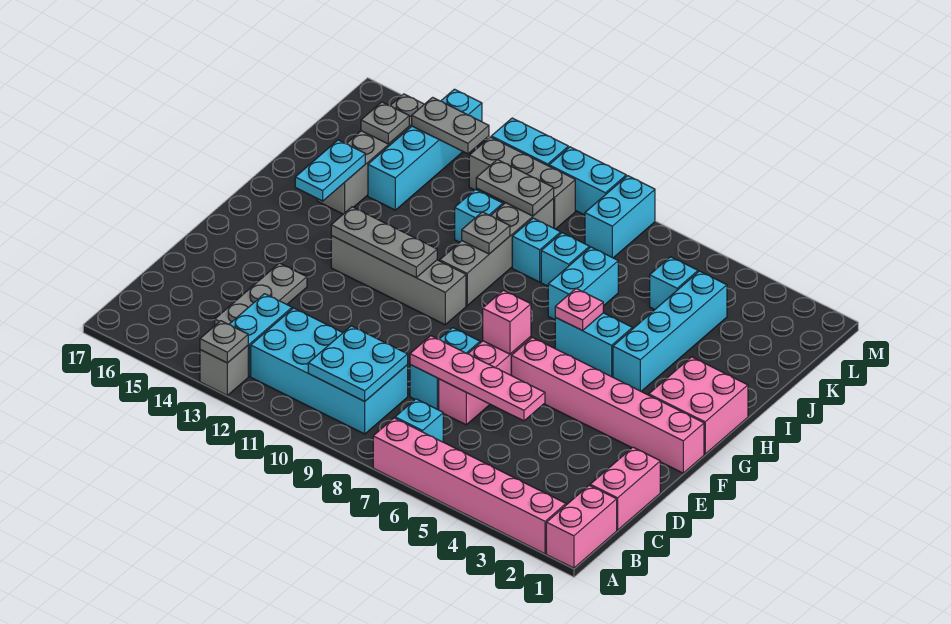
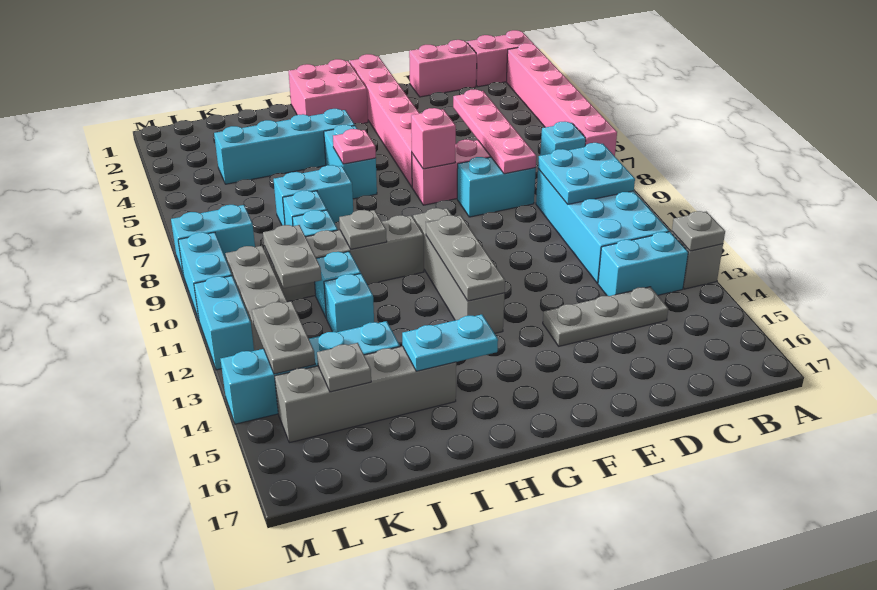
cyan 1x1 brick [650,257,698,310] -> cyan 1x1 brick moved to [324,274,374,332]

